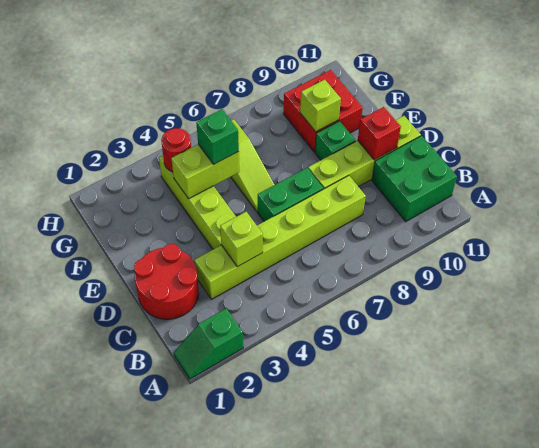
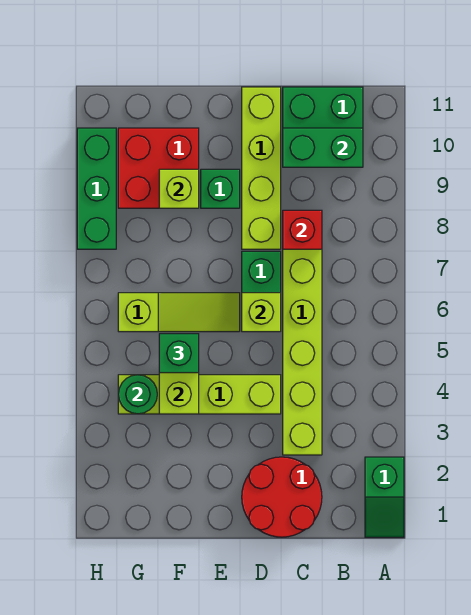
none -> green 1x2 brick [283,128,363,167]
lime 1x1 brick [220,212,263,267] -> lime 1x1 brick moved to [242,293,281,332]
red 1x1 brick [358,107,401,160] -> red 1x1 brick moved to [283,210,322,249]
red 1x1 round brick [161,128,191,172] -> green 1x1 round brick [118,375,157,414]
none -> green 1x3 brick [77,128,116,249]

